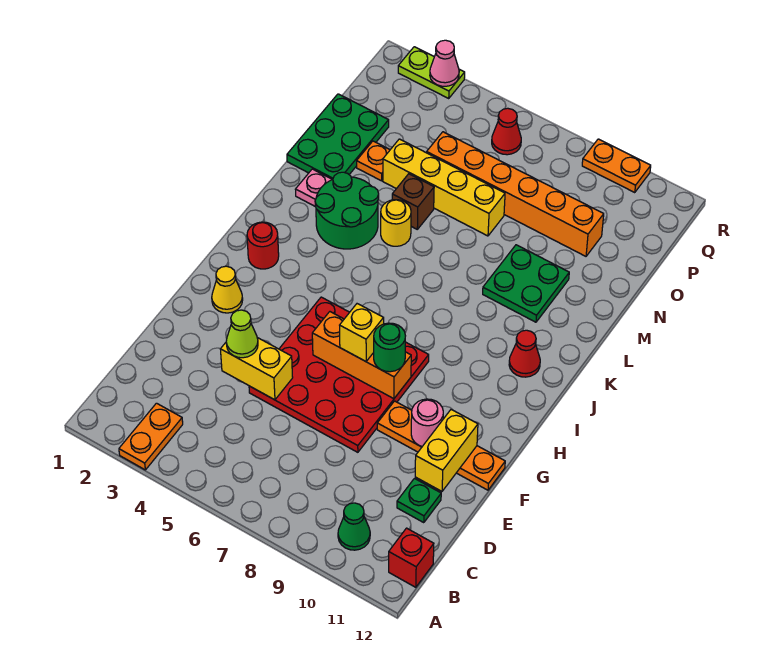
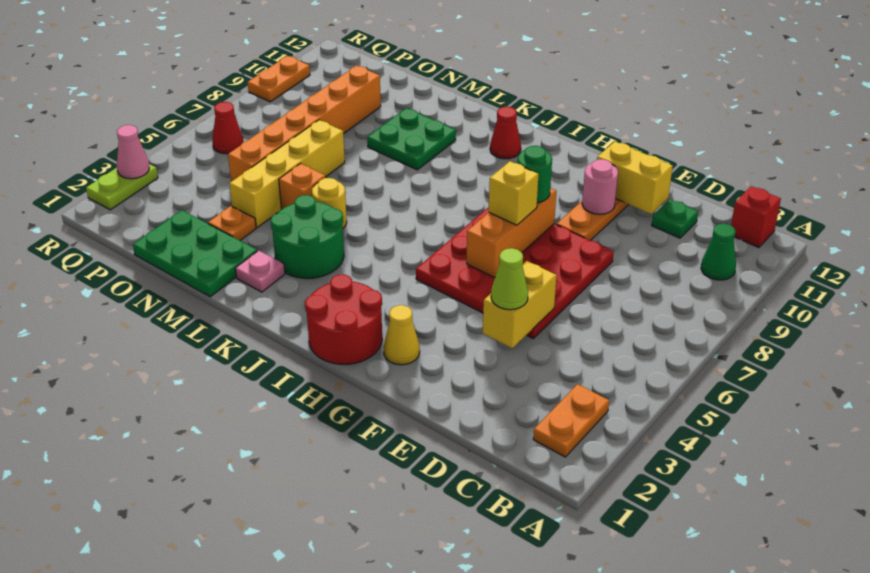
orange 1x2 plate [119,403,183,470] -> orange 1x2 plate turned to [533,384,609,457]
red 1x1 round brick [247,222,279,269] -> red 2x2 round brick [305,274,382,364]
brown 1x1 brick [392,174,434,229] -> orange 1x1 brick [279,163,325,209]

